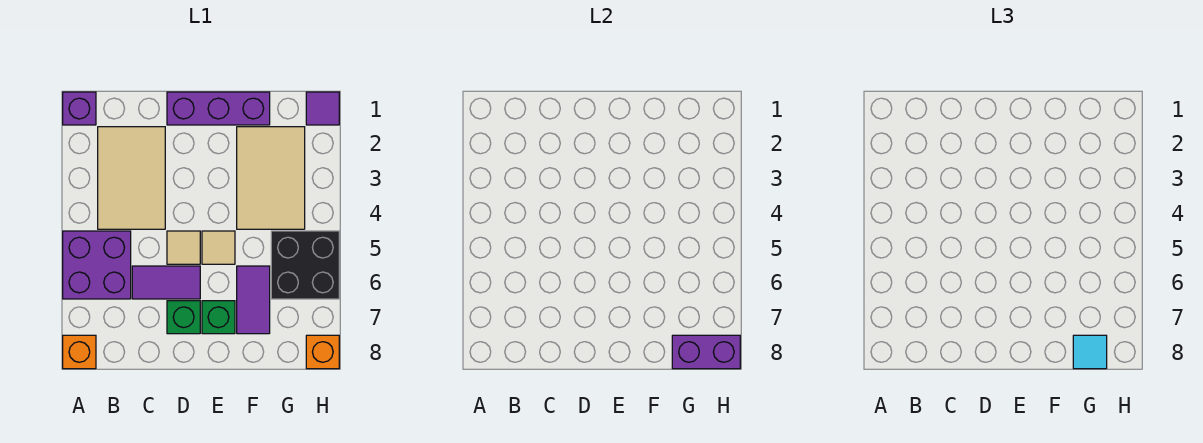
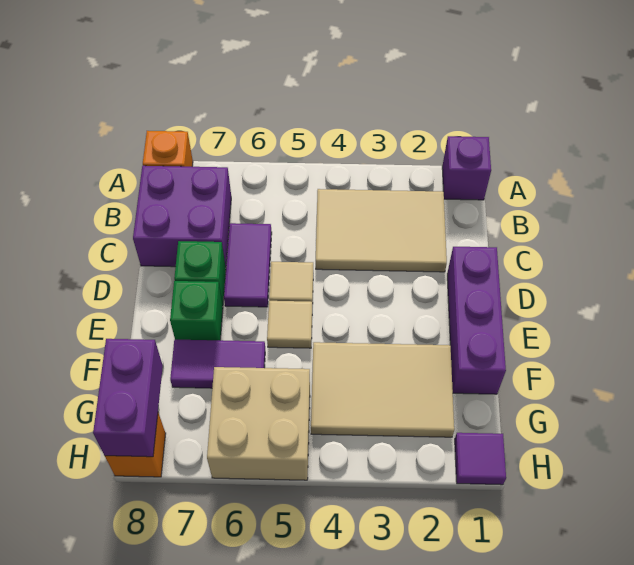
purple 2x2 brick [63,231,131,299] -> purple 2x2 brick moved to [133,166,231,267]
black 2x2 brick [271,231,339,299] -> tan 2x2 brick [207,367,310,480]
cyan 1x1 tile [1073,335,1107,369] -> none

